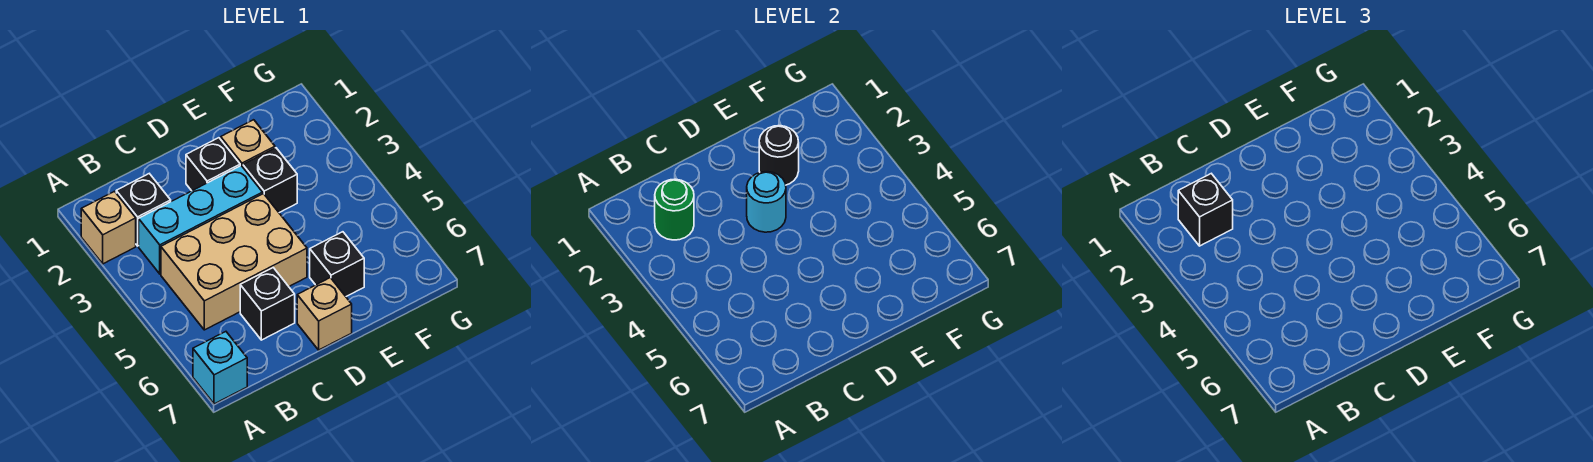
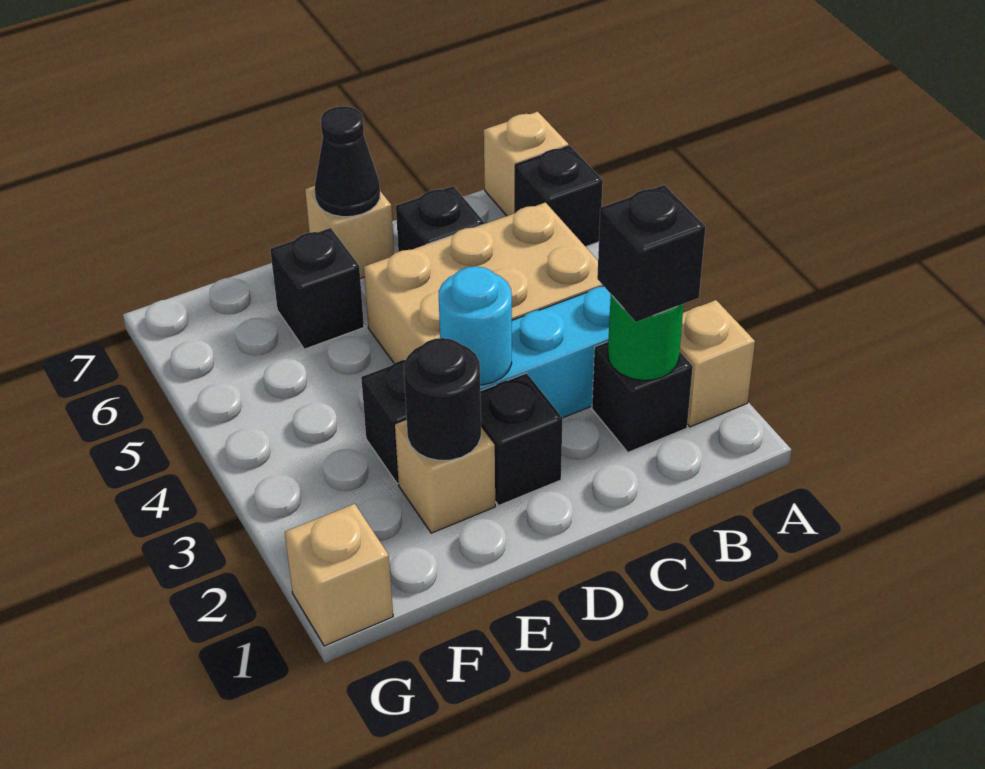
none -> black 1x1 brick [515,146,603,247]
cyan 1x1 brick [193,332,247,404] -> tan 1x1 brick [484,112,569,216]
none -> black 1x1 cone [315,106,380,217]
none -> tan 1x1 brick [285,504,393,646]

